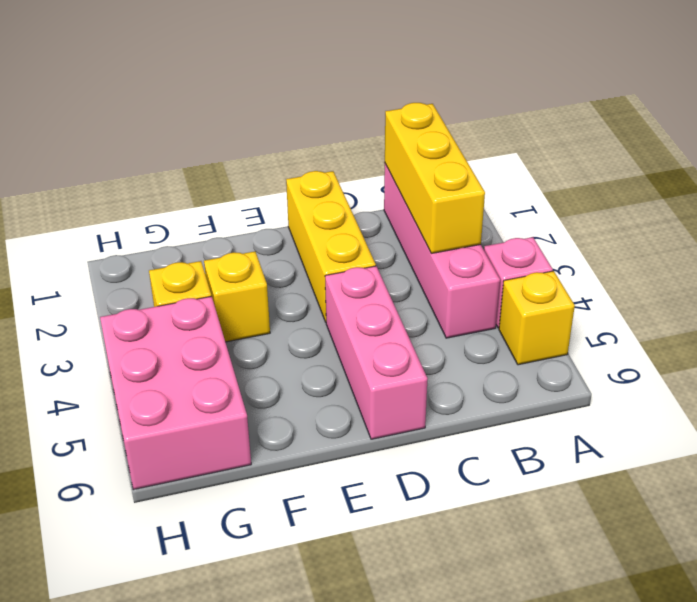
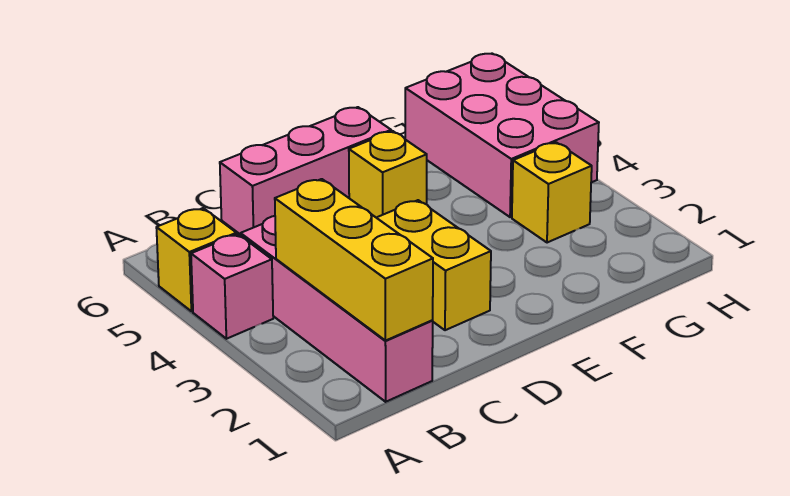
yellow 1x3 brick [286,171,376,322] -> yellow 1x2 brick [376,200,491,330]
pink 1x3 brick [325,266,428,439] -> pink 1x3 brick turned to [220,107,391,235]
yellow 1x1 brick [204,251,270,342] -> yellow 1x1 brick moved to [349,131,427,217]

